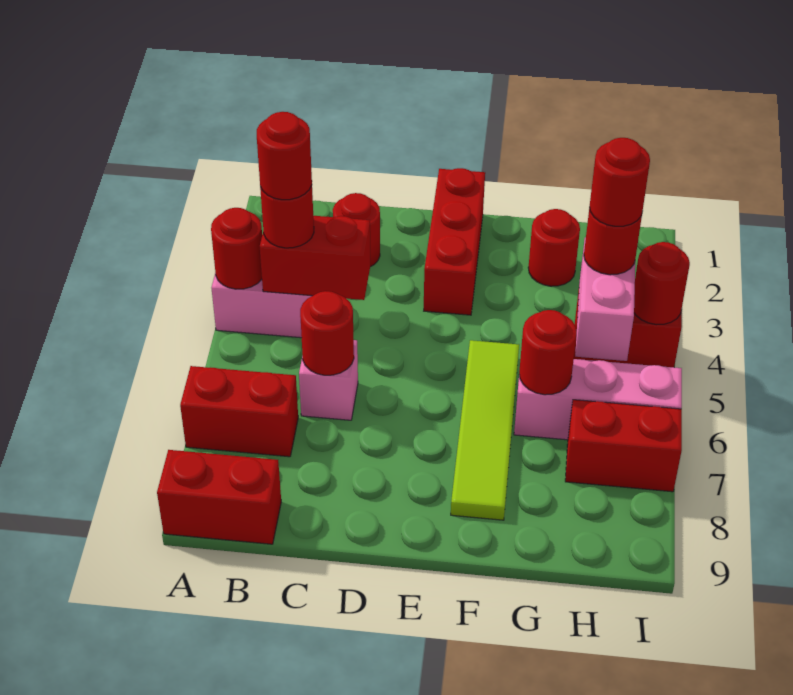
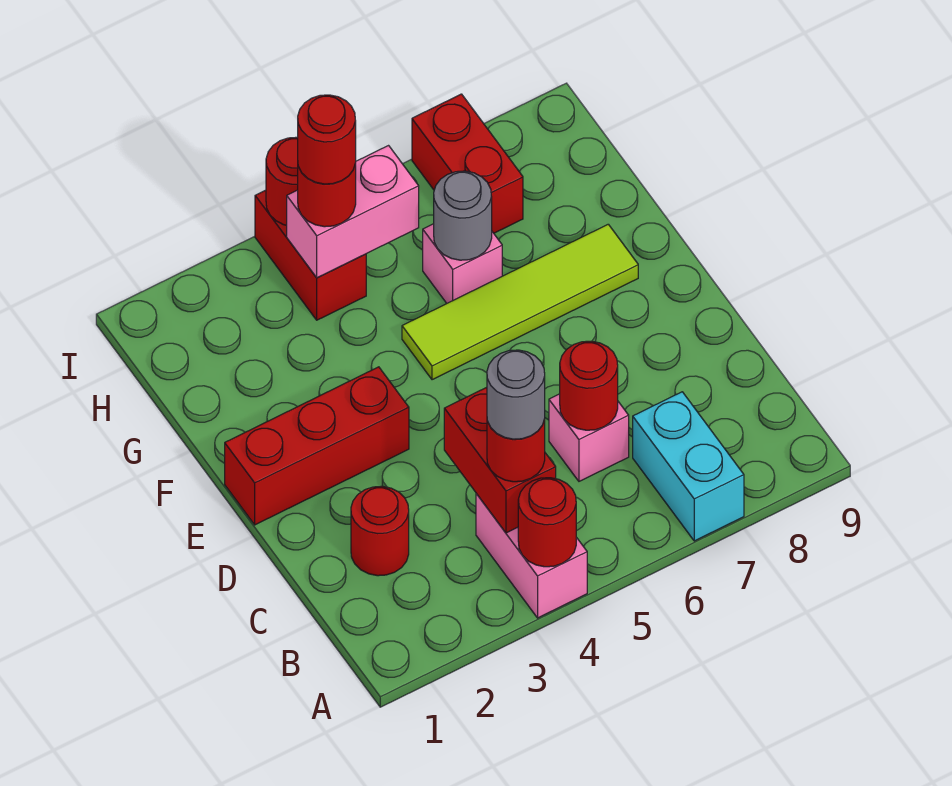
red 1x2 brick [180,366,298,457] -> cyan 1x2 brick [633,392,744,541]
red 1x2 brick [157,450,281,544] -> none
red 1x1 round brick [257,112,312,200] -> grey 1x1 round brick [487,350,545,439]
red 1x1 round brick [528,209,580,286] -> none
pink 1x3 brick [514,359,682,440] -> pink 1x1 brick [423,224,502,303]
red 1x1 round brick [519,310,577,395] -> grey 1x1 round brick [434,171,492,260]

